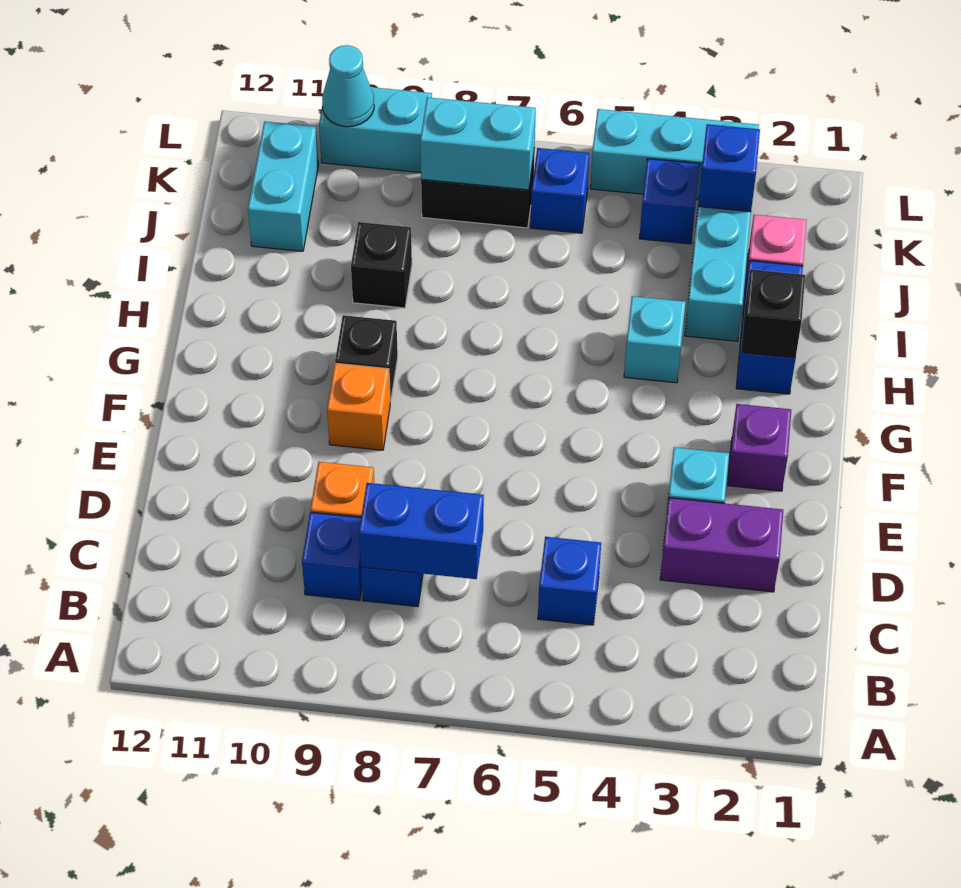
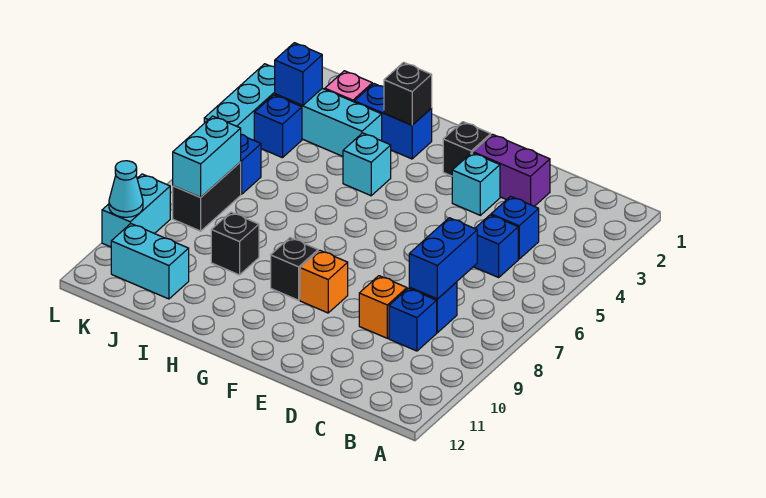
none -> blue 1x1 brick [491,196,539,259]
purple 1x2 brick [660,498,783,592] -> purple 1x2 brick turned to [473,134,550,206]
purple 1x1 brick [728,404,791,491] -> black 1x1 brick [443,122,491,176]

